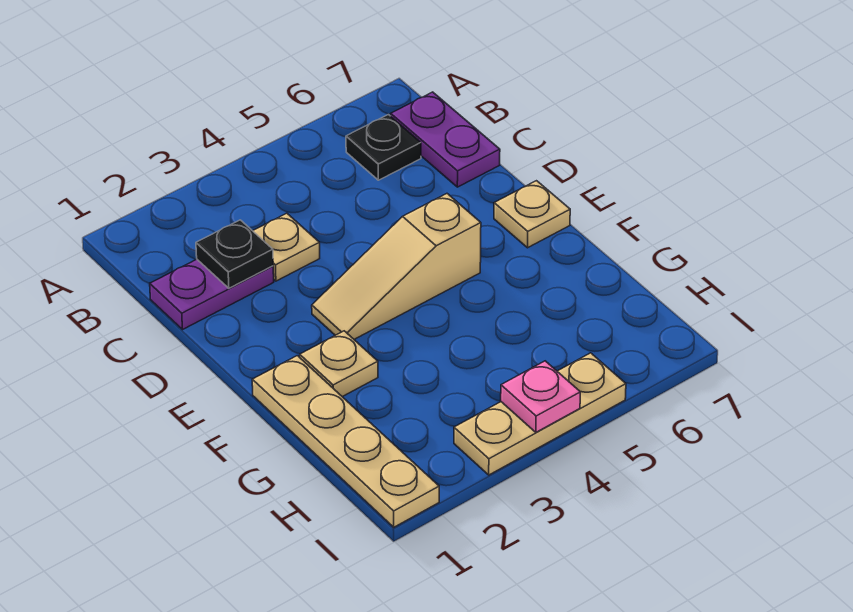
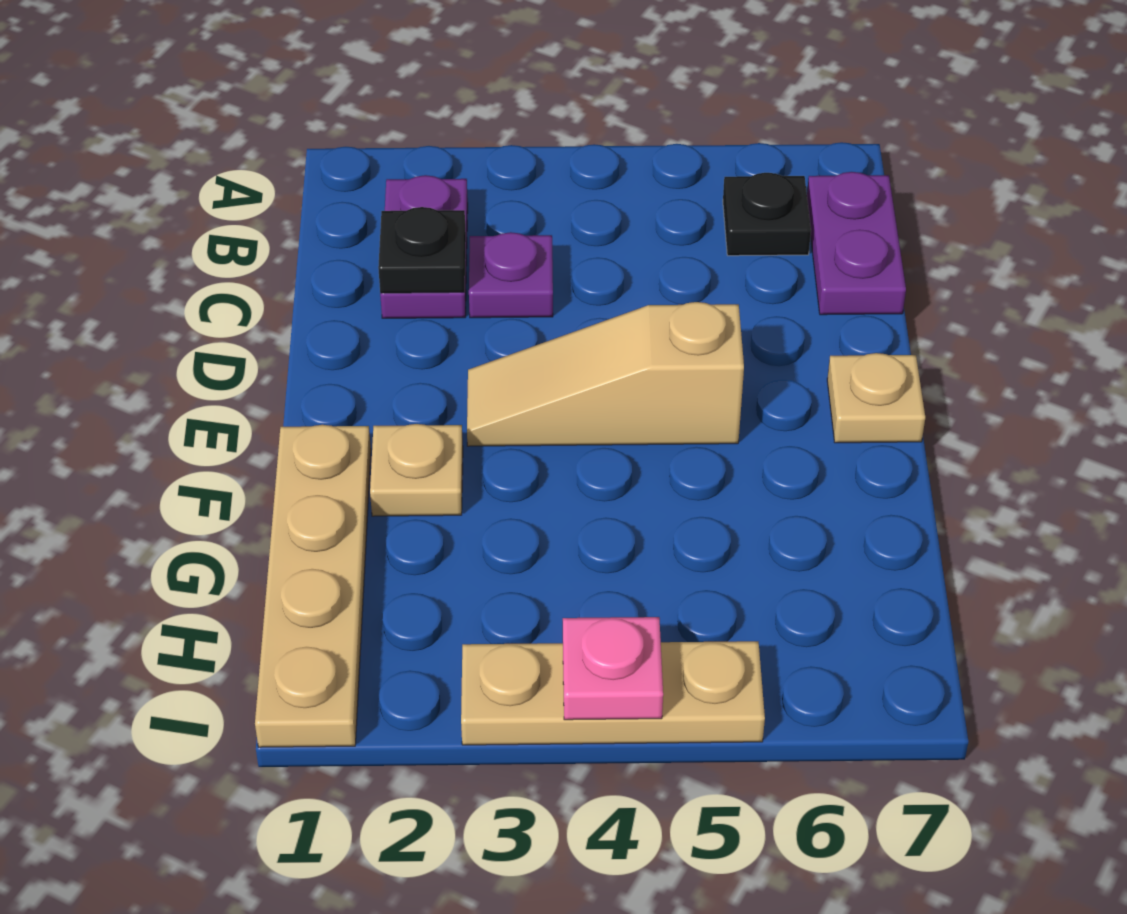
purple 1x2 plate [150,259,274,329] -> purple 1x2 plate turned to [380,175,468,318]
tan 1x1 plate [253,213,320,281] -> purple 1x1 plate [469,232,553,318]

